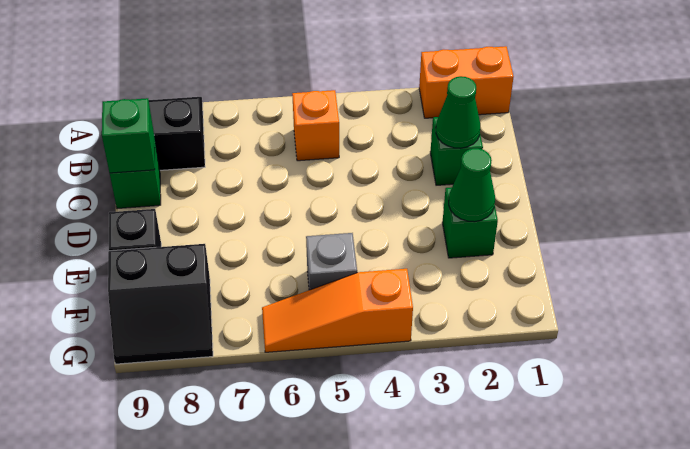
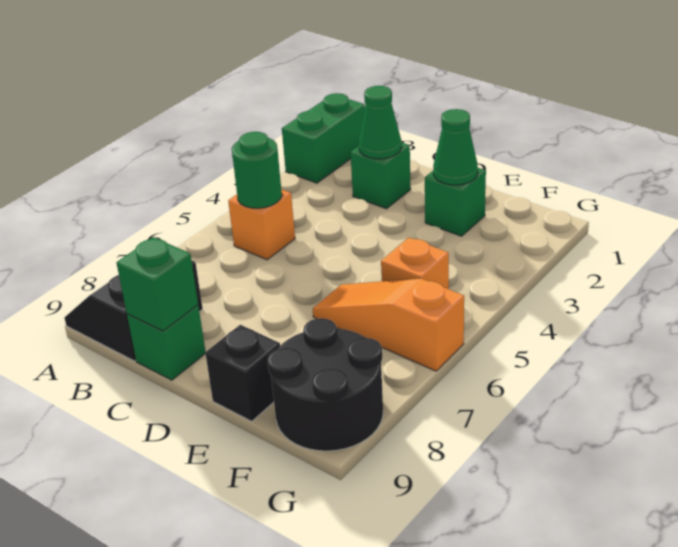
orange 1x2 brick [419,46,514,118] -> green 1x2 brick [282,93,365,183]
none -> green 1x1 round brick [232,132,282,208]
grey 1x1 brick [306,233,357,290] -> orange 1x1 brick [381,238,449,289]
black 2x2 slope [108,244,213,364] -> black 2x2 round brick [268,318,383,451]
orange 1x3 slope [262,269,413,352] -> orange 1x3 slope turned to [313,278,464,371]

